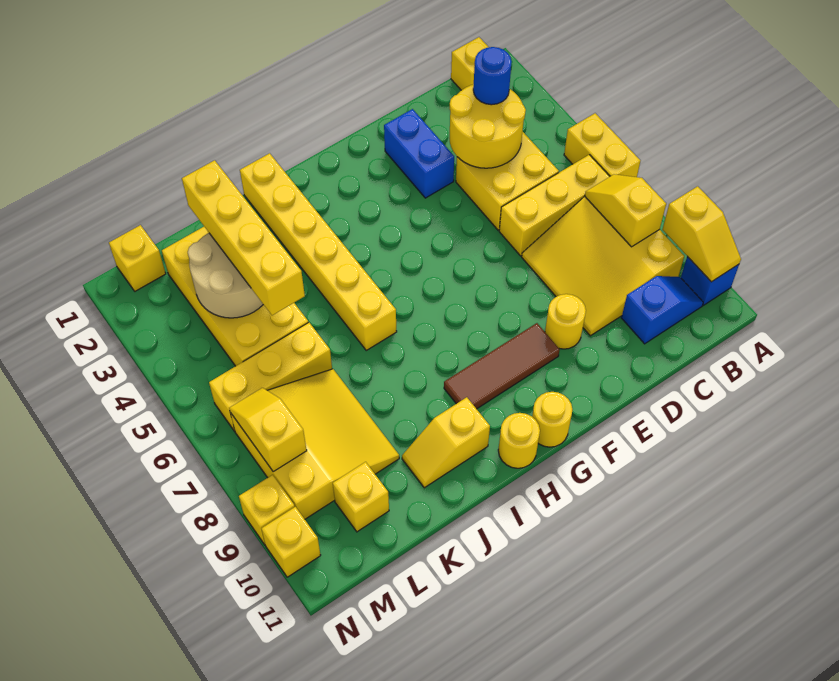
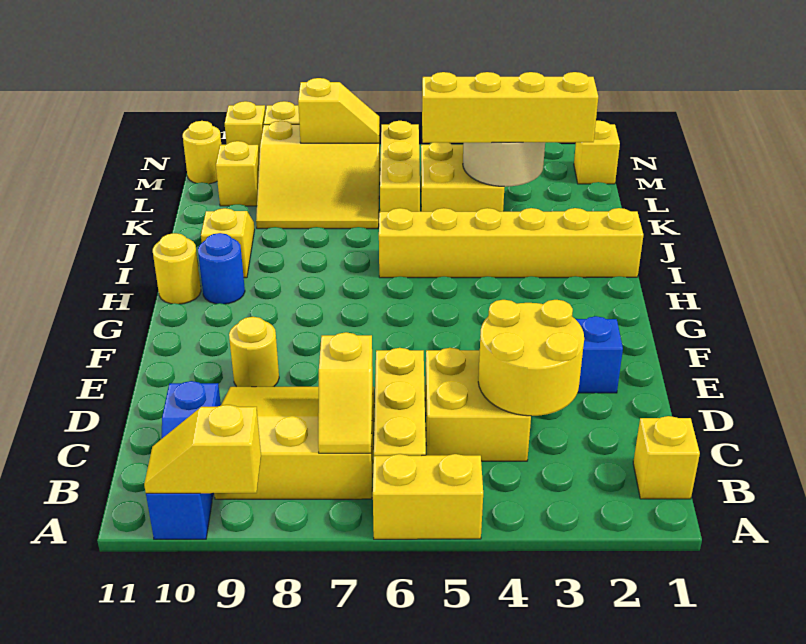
yellow 1x2 slope [585,174,666,247] -> yellow 1x2 slope turned to [318,332,373,453]
blue 1x1 round brick [473,47,512,105] -> blue 1x1 round brick moved to [198,233,245,304]
brown 1x3 tile [444,323,560,409] -> none
yellow 1x1 round brick [532,392,572,447] -> yellow 1x1 round brick moved to [183,121,221,184]
yellow 2x4 brick [162,227,308,366] -> yellow 2x2 brick [421,143,504,212]

